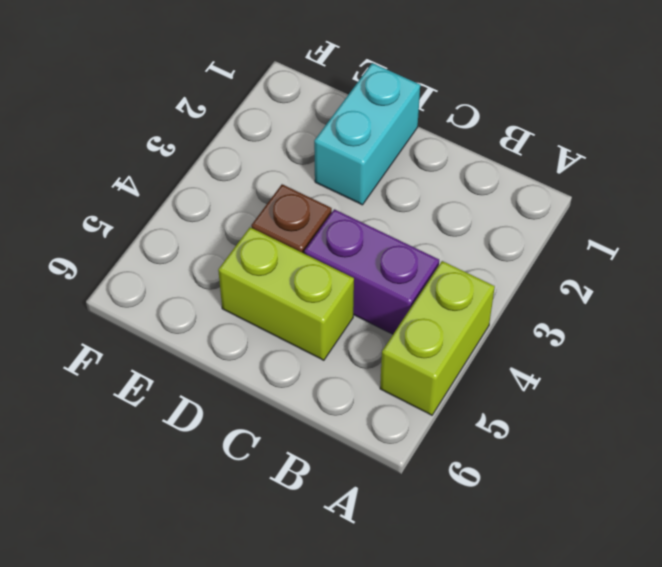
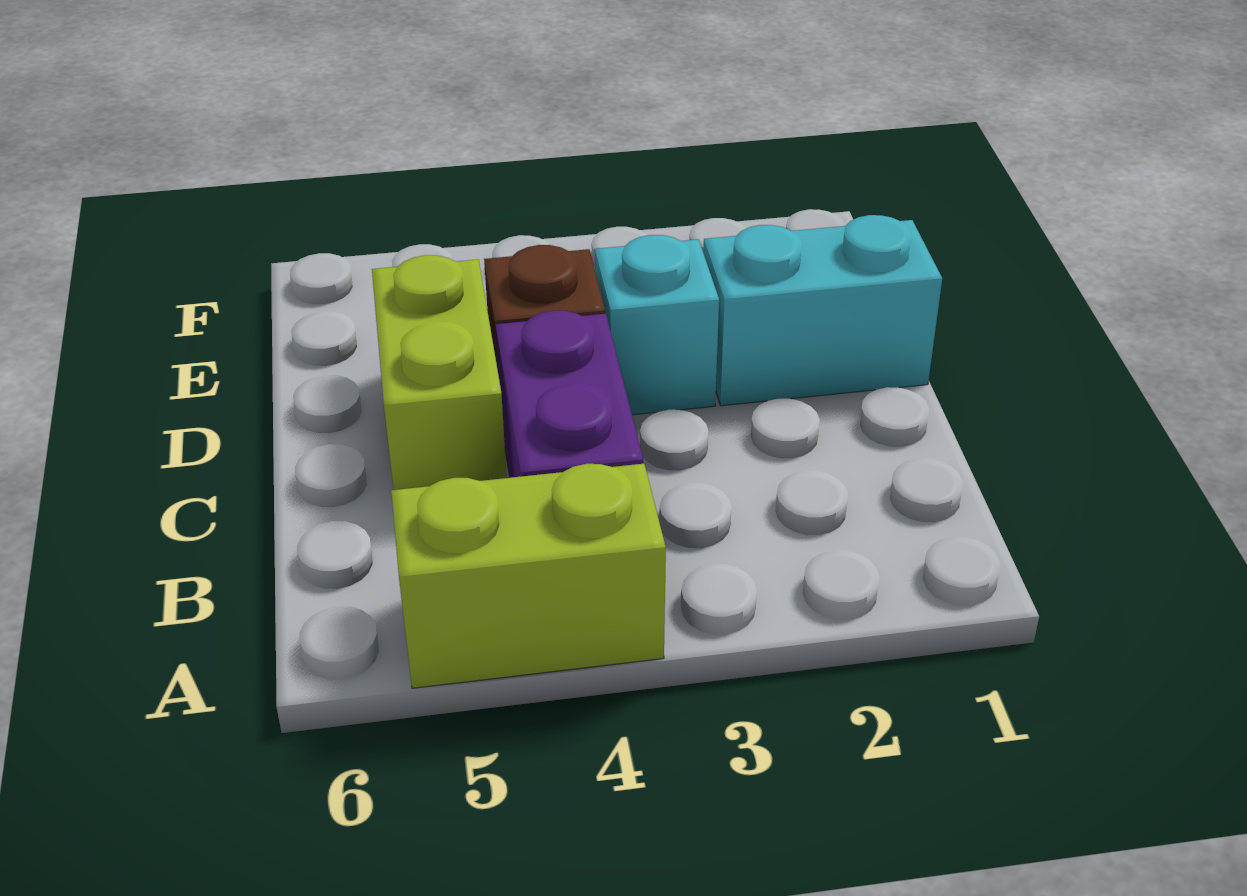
none -> cyan 1x1 brick [595,235,719,415]

